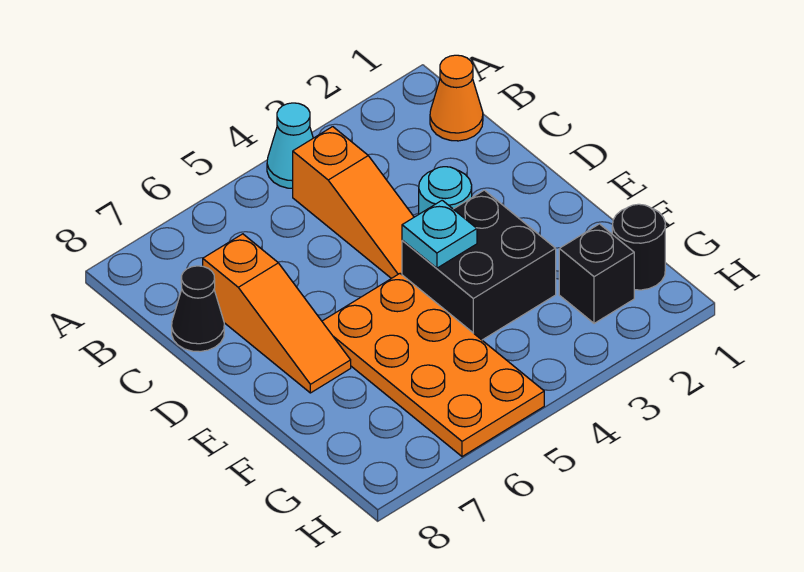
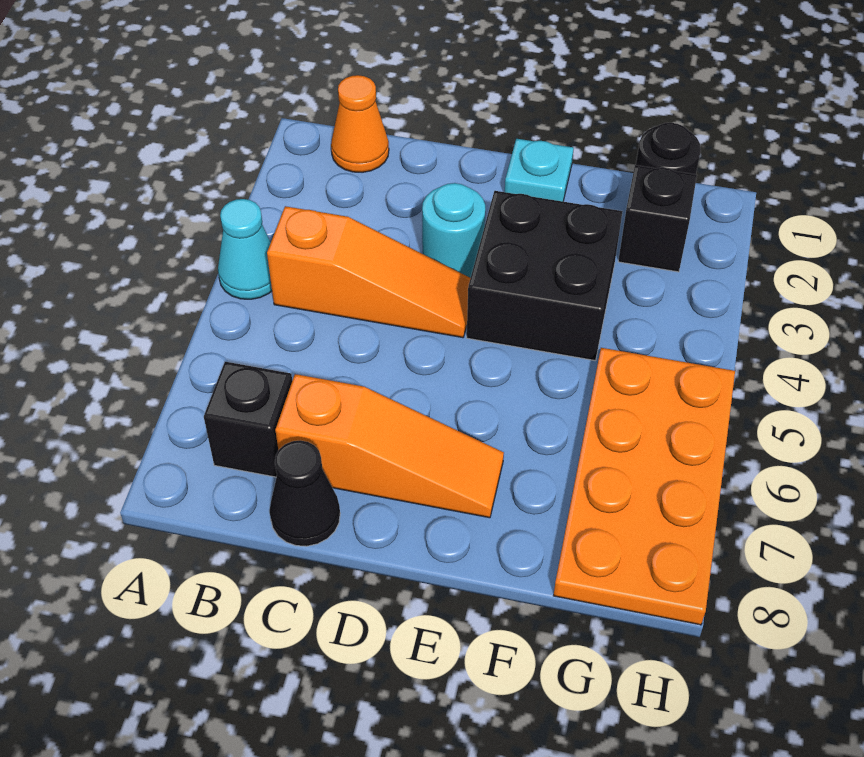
none -> black 1x1 brick [204,362,292,477]
cyan 1x1 plate [402,200,477,268] -> cyan 1x1 plate moved to [505,139,574,201]
orange 2x4 plate [322,274,544,457] -> orange 2x4 plate turned to [553,348,735,625]

